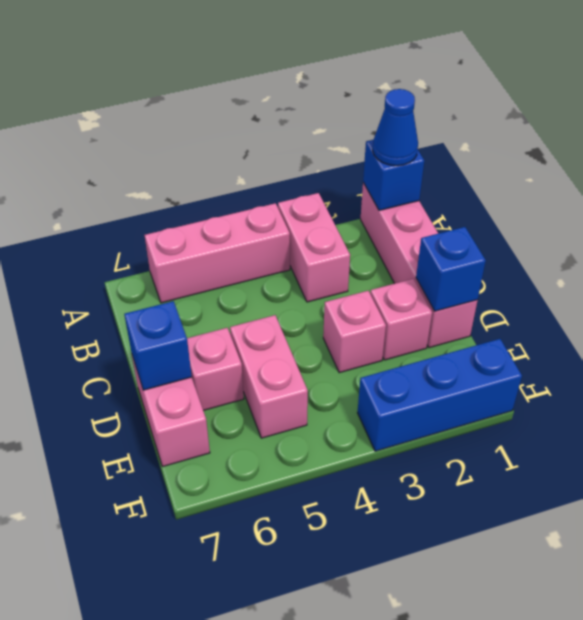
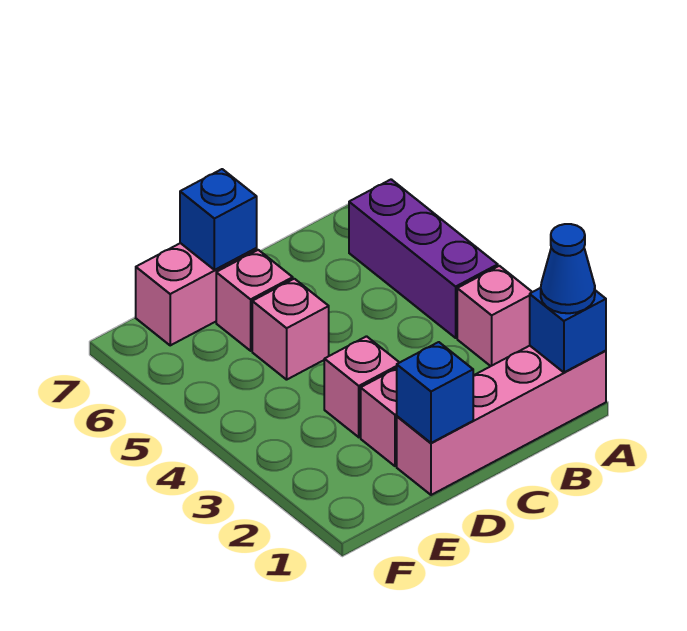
pink 1x2 brick [278,193,350,302] -> pink 1x1 brick [457,266,532,366]
pink 1x3 brick [145,203,290,303] -> purple 1x3 brick [349,179,498,338]
pink 1x2 brick [230,315,308,438] -> pink 1x1 brick [252,279,329,380]
blue 1x3 brick [357,339,522,451] -> none

